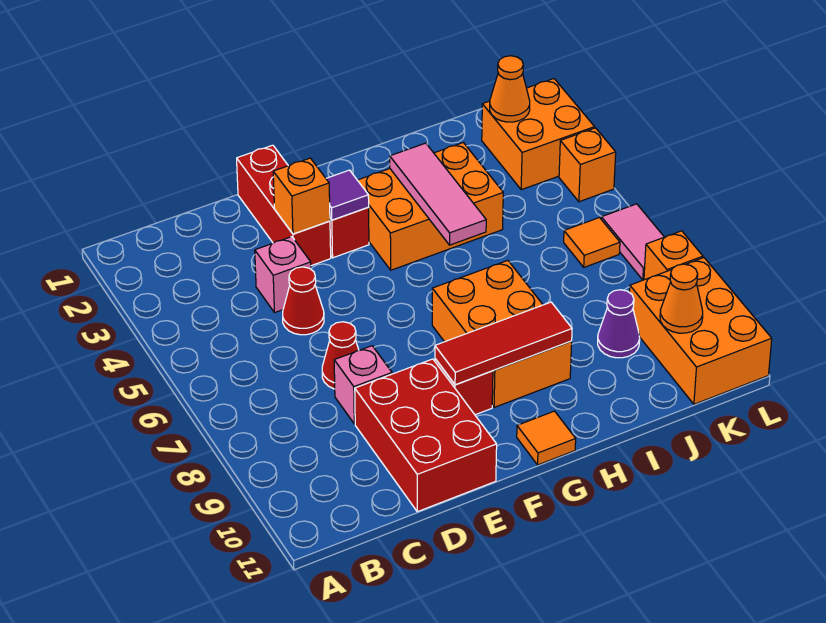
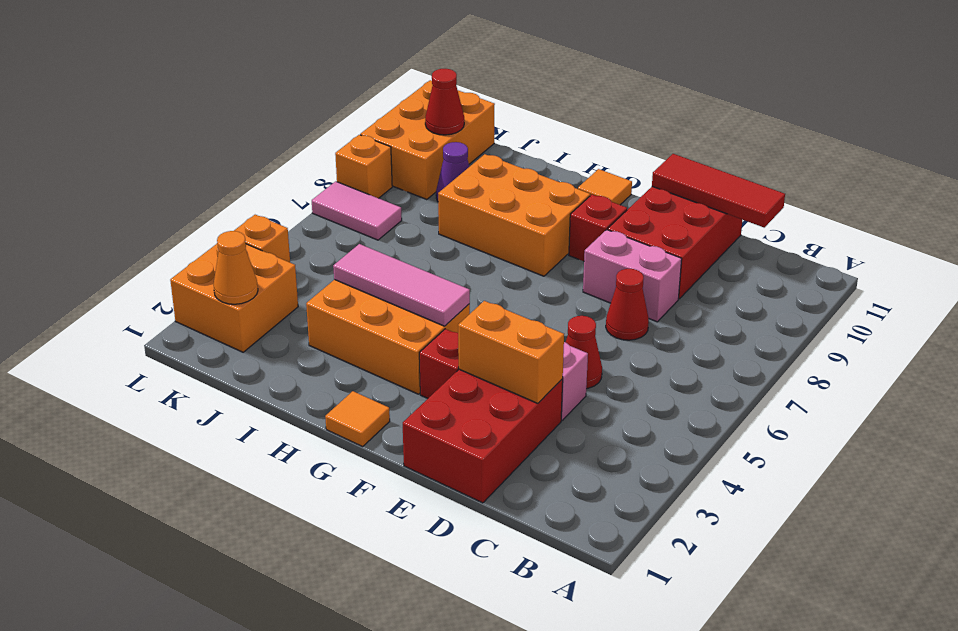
pink 1x1 brick [334,346,392,424] -> pink 1x2 brick [583,230,682,322]
red 1x3 brick [237,145,331,266] -> red 2x3 brick [403,369,563,503]
orange 1x1 brick [273,158,330,234] -> orange 1x2 brick [458,301,564,403]
purple 1x1 tile [326,170,369,220] -> none
red 1x3 tile [435,302,572,385] -> red 1x3 tile moved to [652,154,785,227]
orange 2x3 brick [432,261,572,407] -> orange 2x3 brick turned to [438,154,590,276]
pink 1x3 tile [390,143,486,245] -> pink 1x3 tile turned to [333,244,470,326]
orange 1x1 tile [564,218,620,267] -> orange 1x1 tile moved to [325,391,390,447]
orange 1x1 cone [660,264,703,333] -> red 1x1 cone [425,69,464,135]
pink 1x2 tile [601,204,664,280] -> pink 1x2 tile turned to [312,181,402,240]

